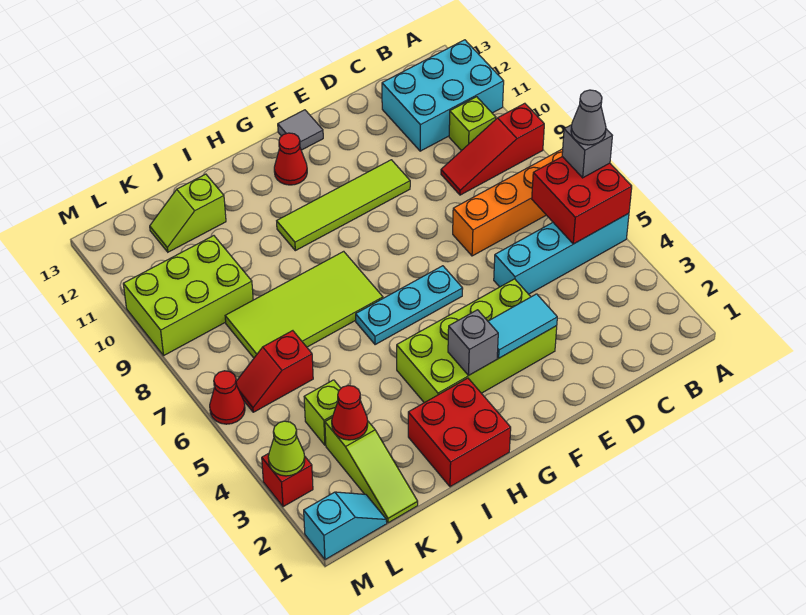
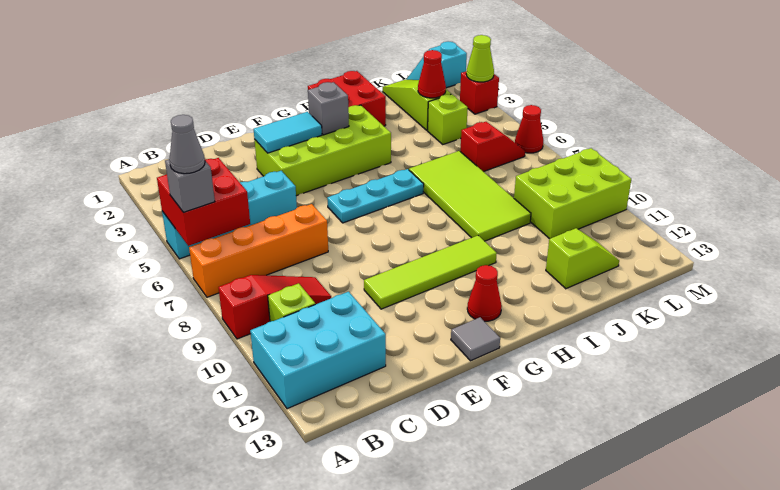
lime 2x4 tile [225,251,383,358] -> lime 2x4 tile turned to [409,151,531,241]

